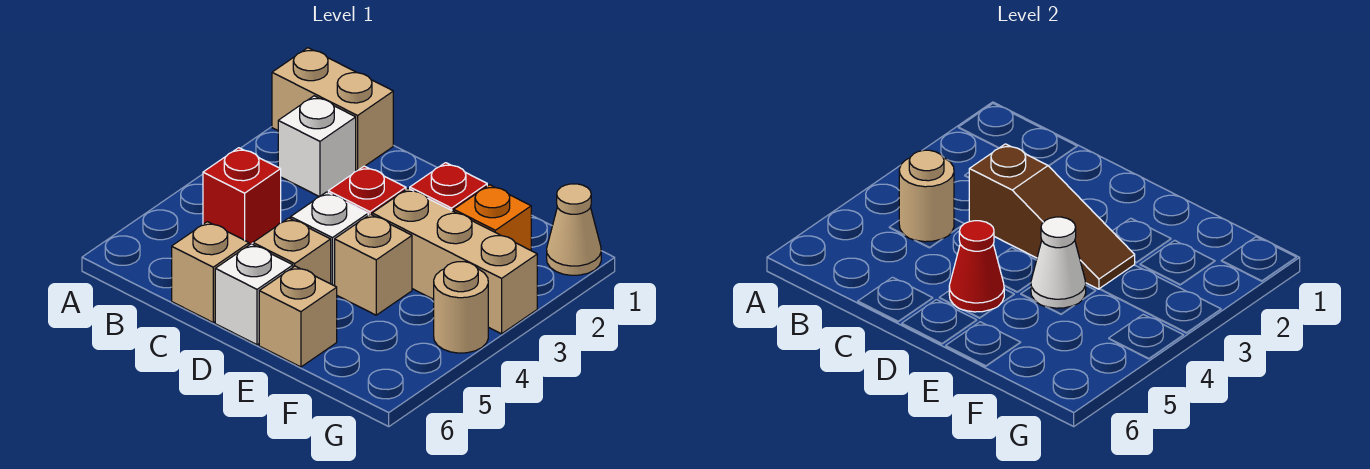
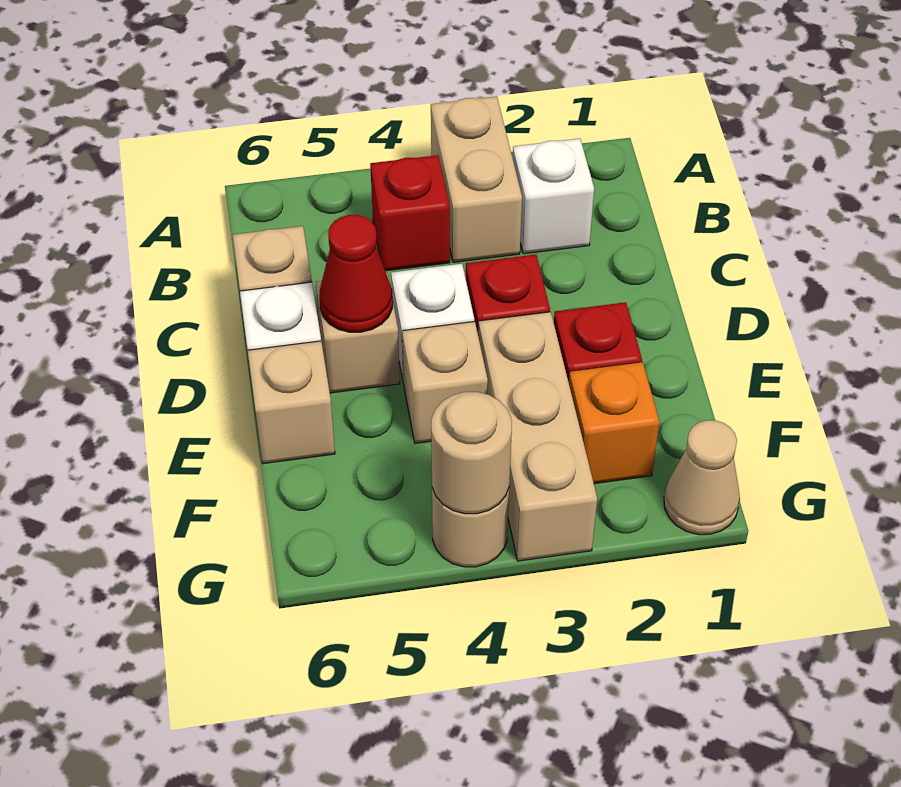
tan 1x2 brick [272,48,393,171] -> tan 1x2 brick moved to [431,96,522,262]
tan 1x1 round brick [899,150,954,242] -> tan 1x1 round brick moved to [431,392,512,514]
brown 1x3 slope [969,144,1135,289] -> none
white 1x1 cone [1031,217,1086,308] -> none

